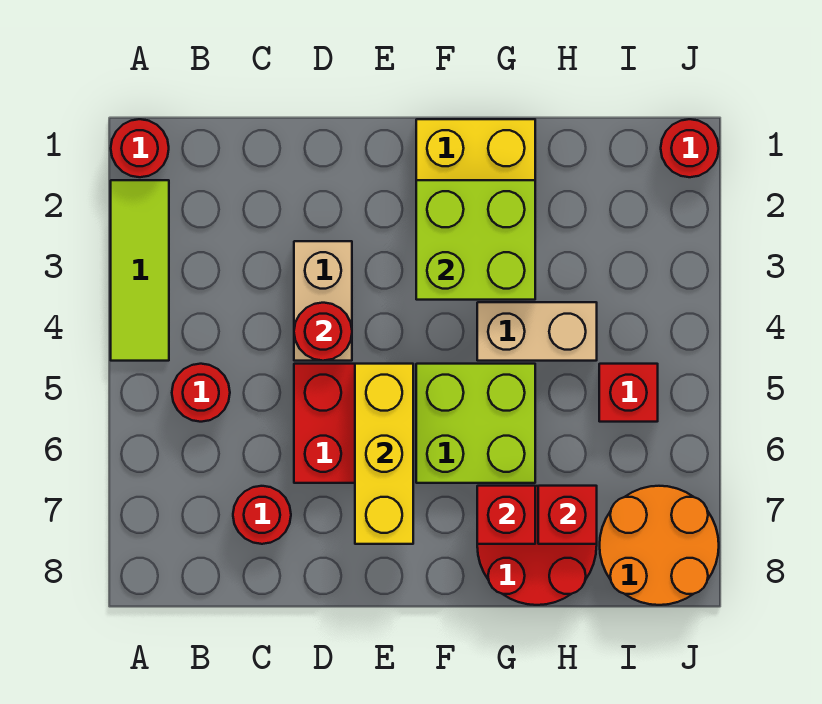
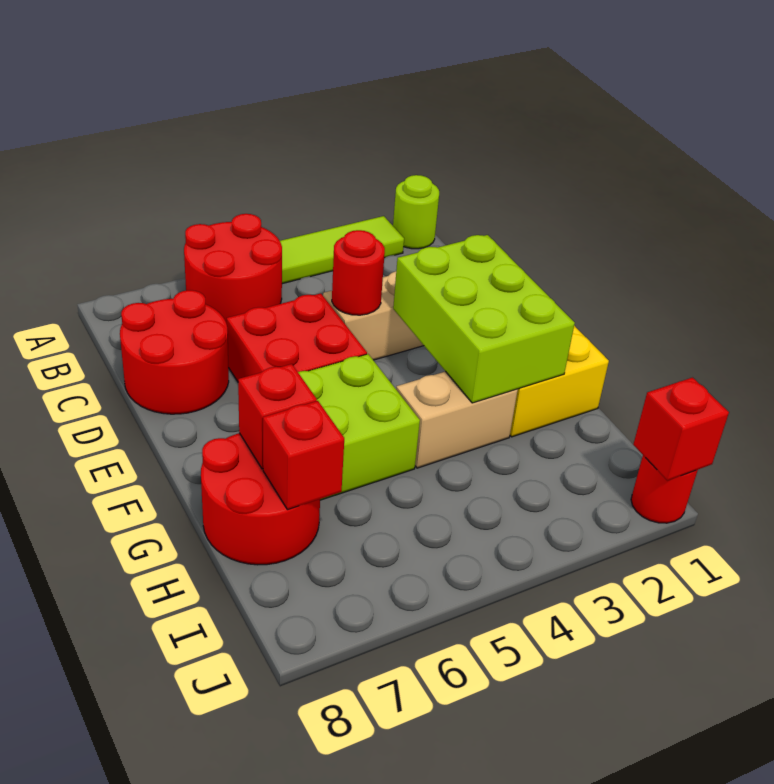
red 1x1 round brick [111,119,169,177] -> lime 1x1 round brick [393,175,439,249]
red 1x1 round brick [172,364,230,422] -> red 2x2 round brick [184,214,282,324]
red 1x1 round brick [233,486,291,544] -> red 2x2 round brick [120,290,229,414]
yellow 1x3 brick [355,364,413,544] -> none
lime 2x2 brick [416,180,535,300] -> lime 2x3 brick [393,235,575,403]
tan 1x2 brick [477,302,597,361] -> tan 1x2 brick turned to [396,371,518,468]
red 1x1 brick [599,364,658,422] -> red 1x1 brick moved to [633,378,729,481]
orange 2x2 round brick [600,486,719,605] -> none

